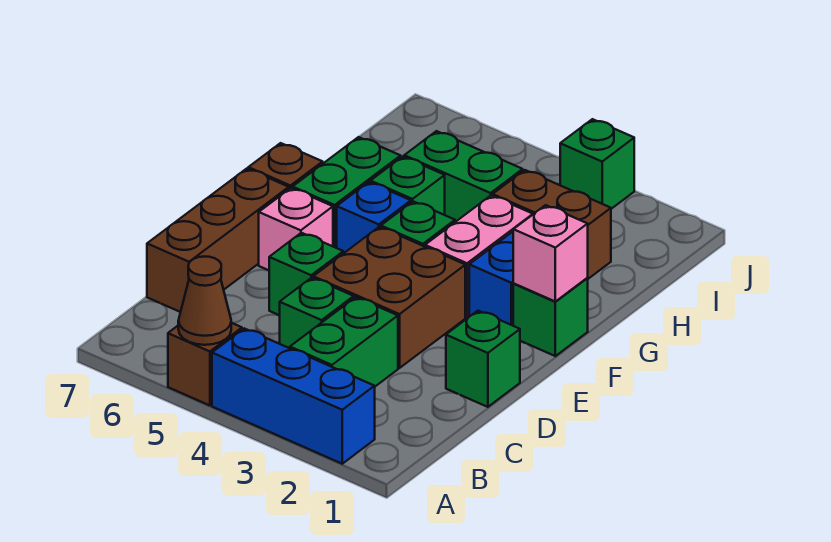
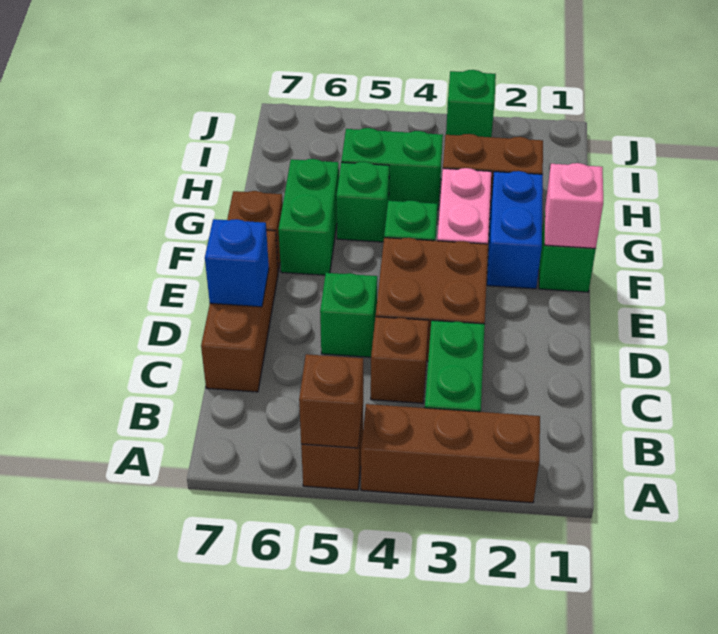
blue 1x3 brick [212,328,375,464] -> brown 1x3 brick [361,404,540,503]
brown 1x1 cone [178,256,231,345] -> brown 1x1 brick [299,354,363,448]
green 1x1 brick [279,278,354,348] -> brown 1x1 brick [371,317,429,403]
green 1x1 brick [446,311,520,407] -> none
pink 1x1 brick [259,188,333,270] -> none
blue 1x1 brick [337,182,411,254] -> blue 1x1 brick moved to [205,219,269,307]

